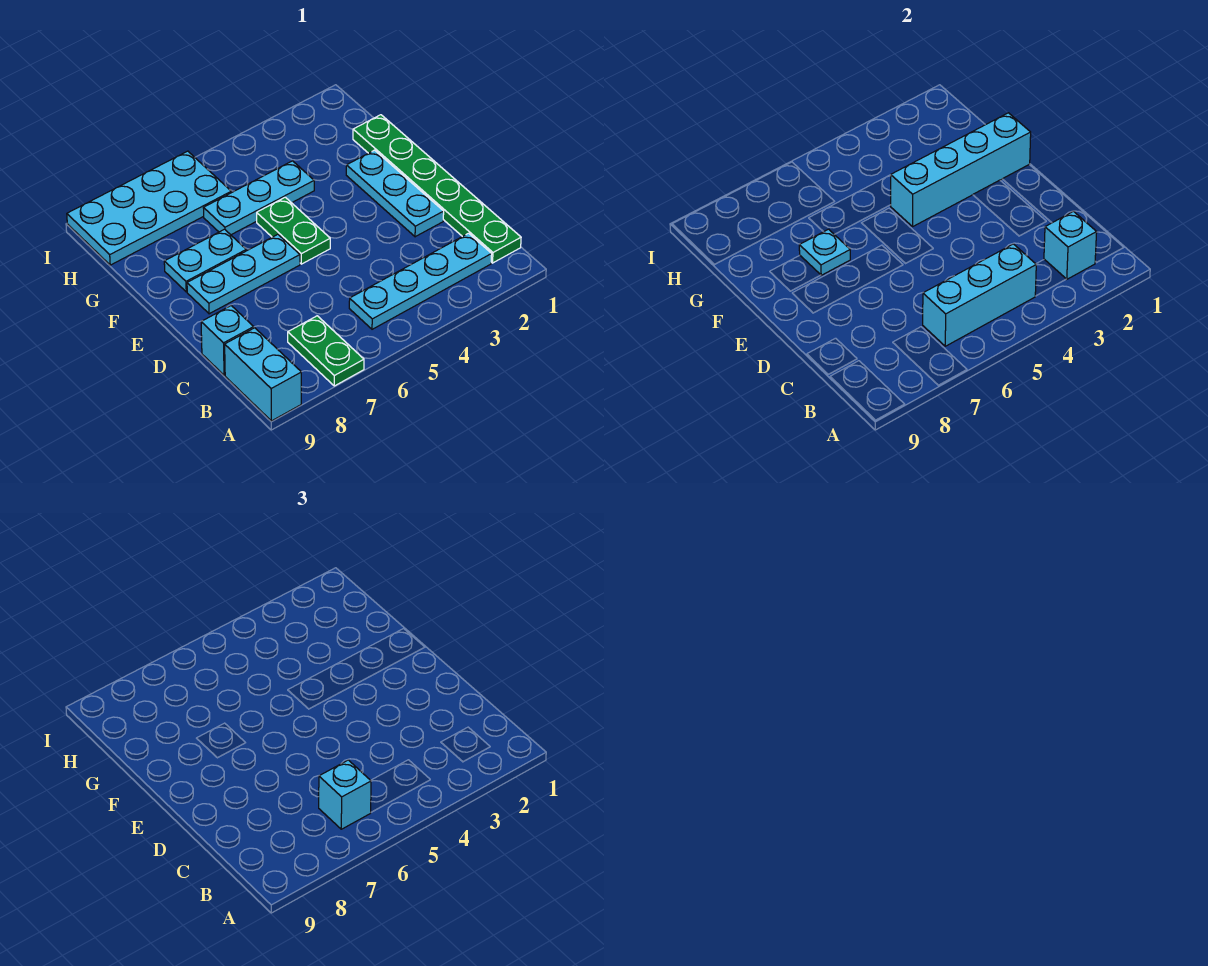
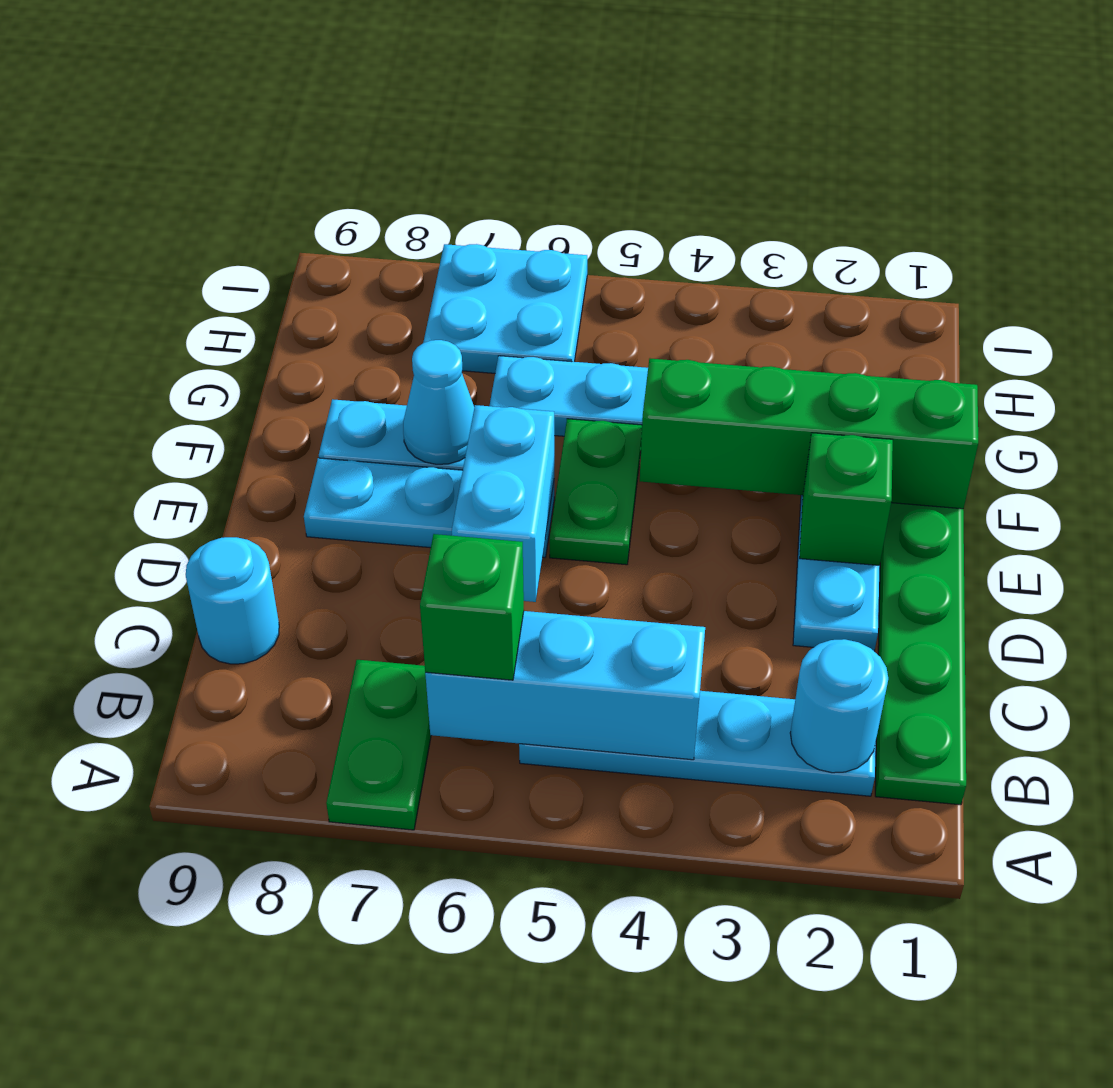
cyan 1x2 brick [225,328,301,421] -> cyan 1x2 brick moved to [452,405,554,602]
cyan 1x1 brick [1044,211,1097,279] -> cyan 1x1 round brick [790,639,888,773]
cyan 1x1 brick [319,760,371,829] -> green 1x1 brick [420,534,524,680]
cyan 1x1 brick [201,306,254,375] -> cyan 1x1 round brick [186,537,279,664]
none -> green 1x1 brick [799,433,893,565]
cyan 1x4 brick [891,113,1031,226] -> green 1x4 brick [640,359,978,509]
cyan 1x1 plate [799,229,850,275] -> cyan 1x1 cone [403,340,474,464]
cyan 2x4 plate [67,151,231,265] -> cyan 2x2 plate [423,244,587,373]

